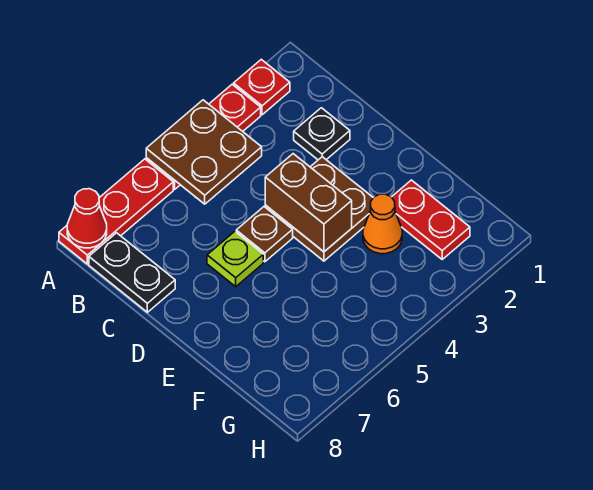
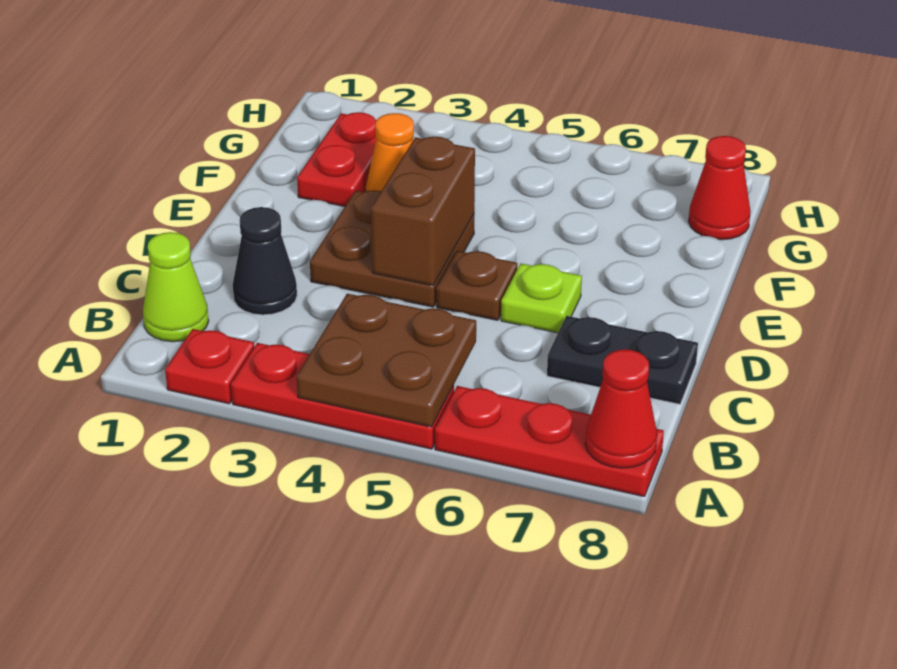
none -> lime 1x1 cone [143,232,209,342]
black 1x2 plate [89,233,175,312] -> black 1x2 plate turned to [547,316,698,404]
black 1x1 plate [294,108,350,160] -> black 1x1 cone [233,207,297,315]
none -> red 1x1 cone [688,136,751,240]

